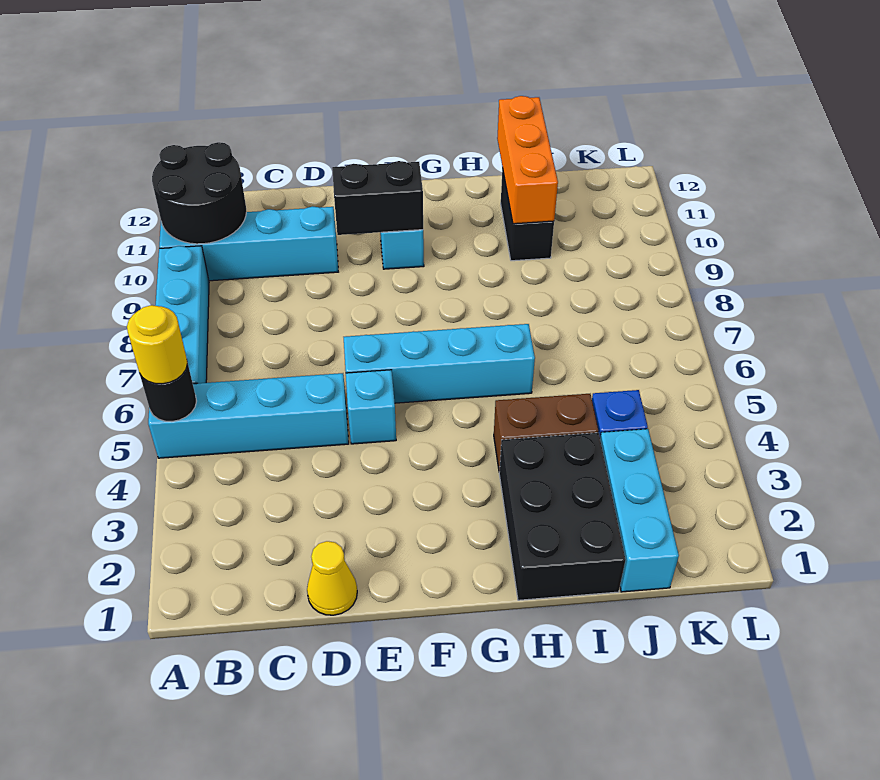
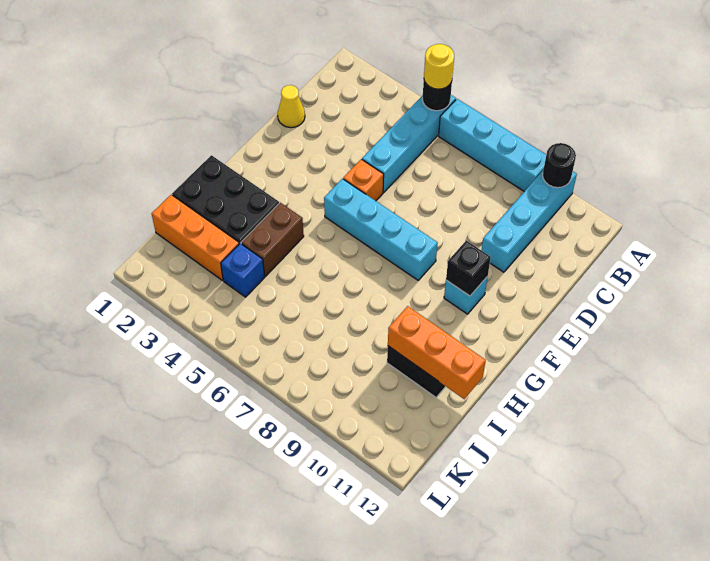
black 2x2 round brick [152,142,246,244] -> black 1x1 round brick [543,143,576,188]
cyan 1x1 brick [346,370,396,444] -> orange 1x1 brick [343,159,384,201]
cyan 1x4 brick [344,324,535,403] -> cyan 1x4 brick turned to [324,179,438,280]
black 1x2 brick [332,161,423,235] -> black 1x1 brick [446,241,491,296]
cyan 1x3 brick [600,429,679,592] -> orange 1x3 brick [152,195,239,280]

